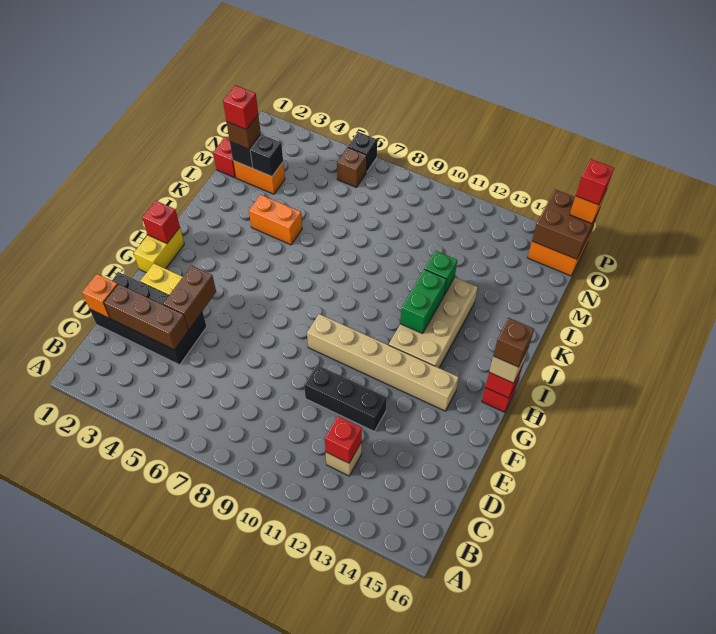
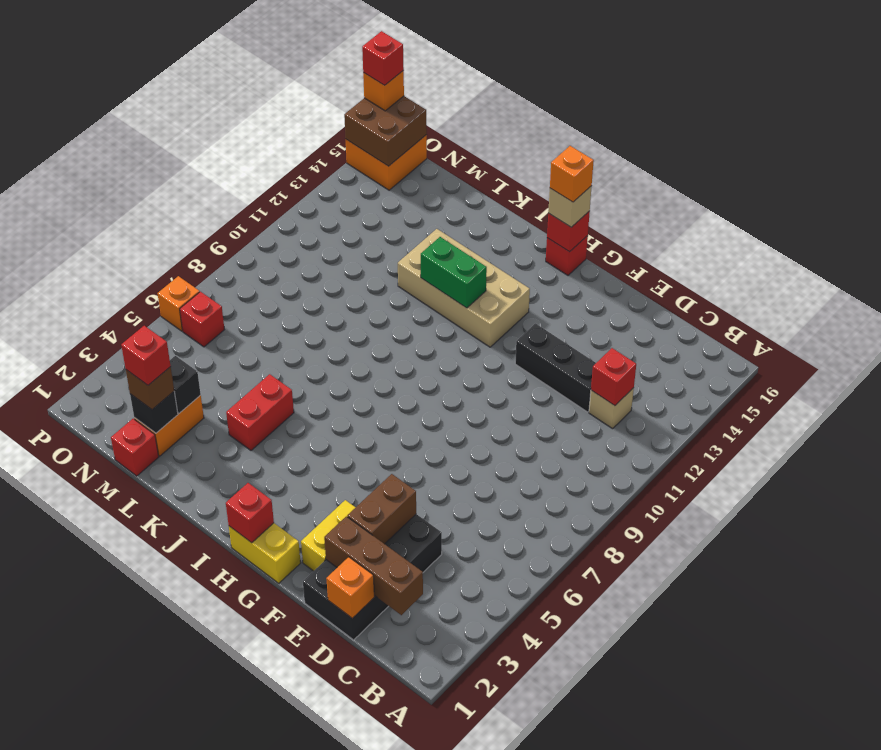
brown 1x3 brick [104,284,188,350] -> brown 1x3 brick turned to [324,516,423,615]
brown 1x2 brick [163,266,216,329] -> brown 1x2 brick turned to [347,474,416,544]
black 1x3 brick [304,365,387,431] -> black 1x3 brick turned to [515,324,596,412]
tan 1x6 brick [307,314,459,411] -> none
brown 1x1 brick [493,318,534,367] -> orange 1x1 brick [550,146,594,202]
orange 1x2 brick [249,195,302,245] -> red 1x2 brick [226,374,294,450]
green 1x1 brick [425,251,457,294] -> none
brown 1x1 brick [337,147,367,188] -> red 1x1 brick [180,292,224,347]
black 1x1 brick [348,132,377,171] -> orange 1x1 brick [158,276,200,331]

